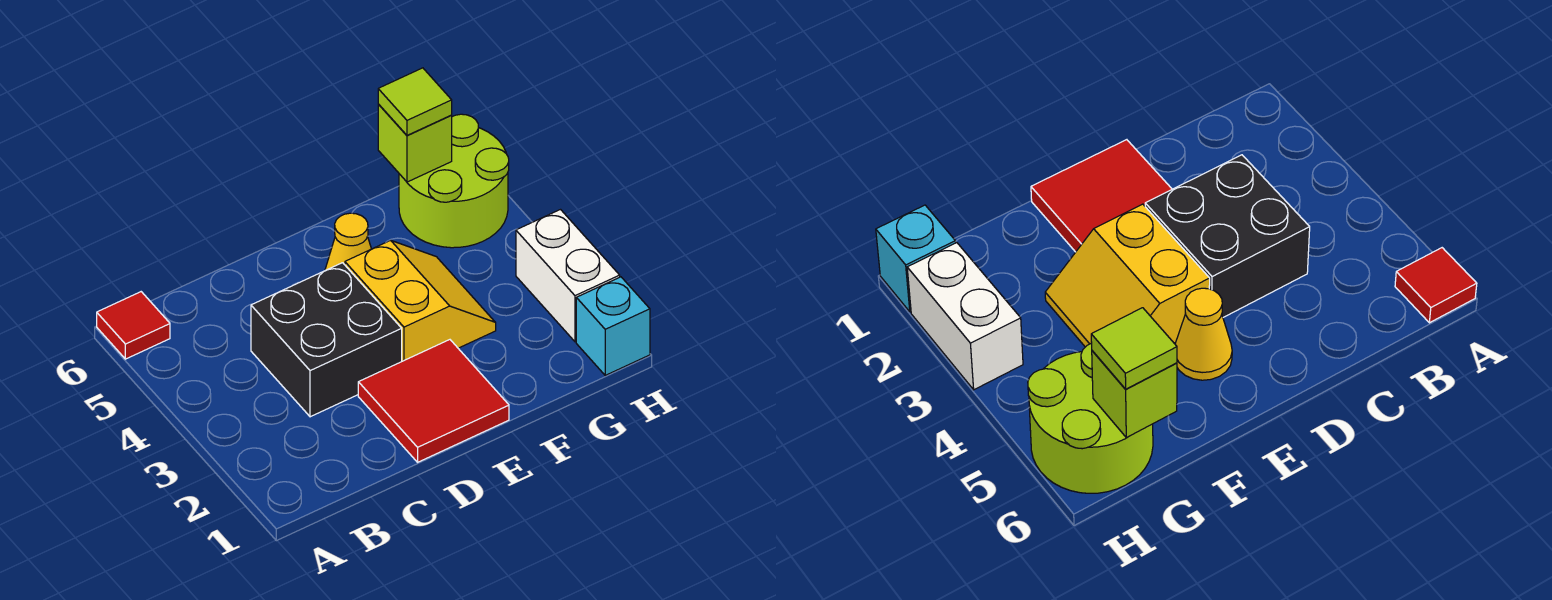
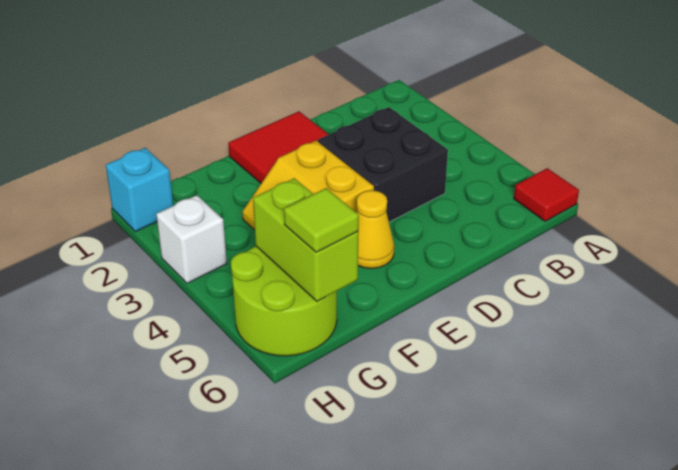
lime 1x1 brick [378,104,452,182] -> lime 1x2 brick [253,178,358,302]
white 1x2 brick [516,210,620,342] -> white 1x1 brick [156,195,227,283]

